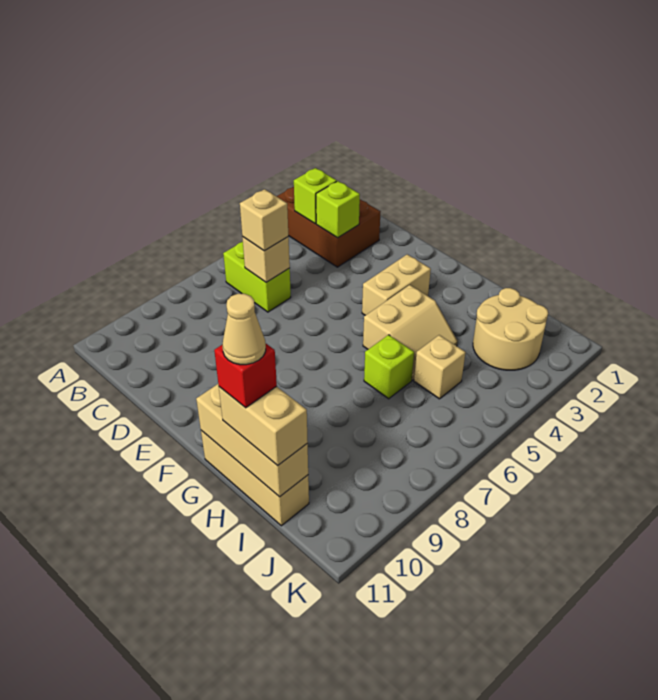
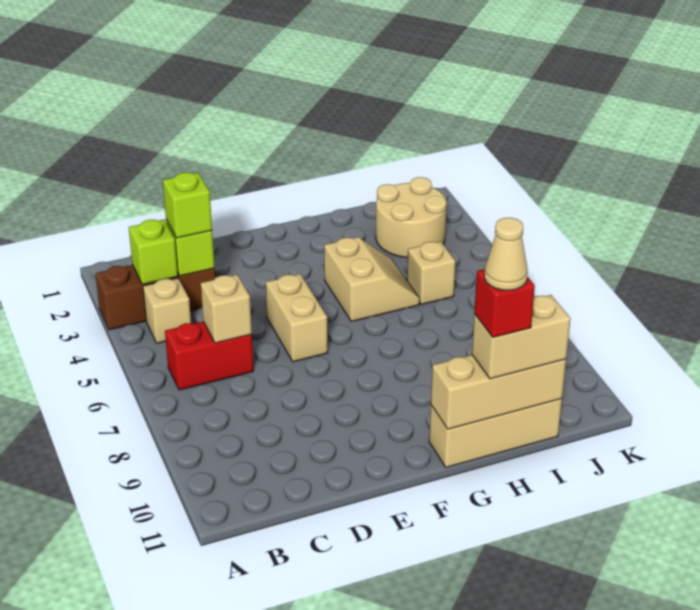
brown 2x3 brick [277,187,380,267] -> brown 1x3 brick [95,265,215,330]
lime 1x2 brick [223,242,291,312] -> red 1x2 brick [165,321,253,390]
tan 1x1 brick [240,189,288,251] -> tan 1x1 brick moved to [143,278,191,343]
tan 1x2 brick [362,254,431,315] -> tan 1x2 brick moved to [266,274,328,362]
lime 1x1 brick [364,335,414,399] -> lime 1x1 brick moved to [163,172,212,238]

